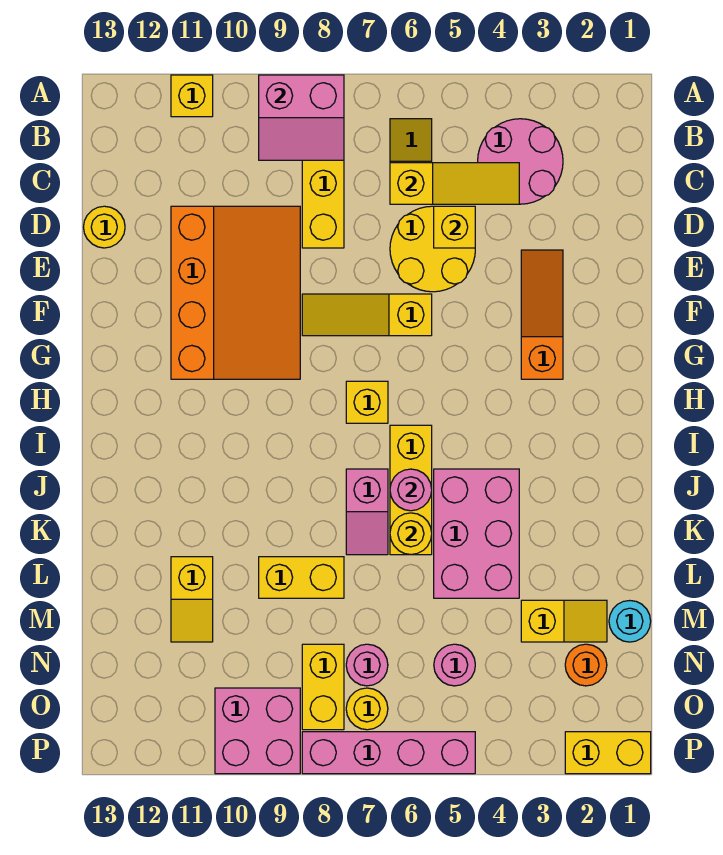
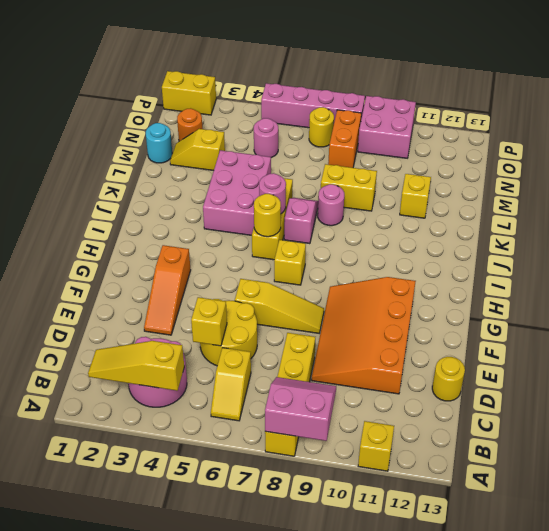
yellow 1x3 slope [390,163,519,204] -> yellow 1x3 slope moved to [88,341,184,391]
yellow 1x1 round brick [390,513,432,555] -> yellow 1x1 round brick moved to [254,194,281,237]
pink 1x1 round brick [346,644,388,686] -> pink 1x1 round brick moved to [318,184,344,226]
yellow 1x2 brick [302,644,344,730] -> orange 1x2 brick [328,110,361,168]

